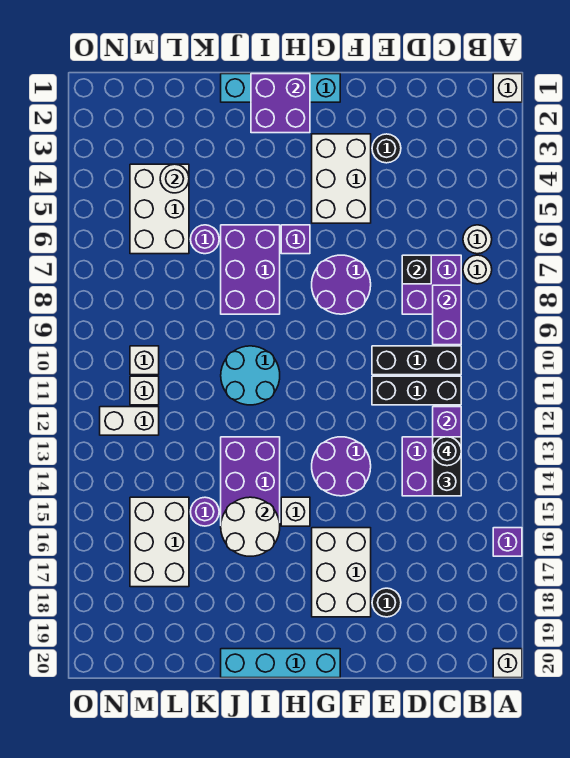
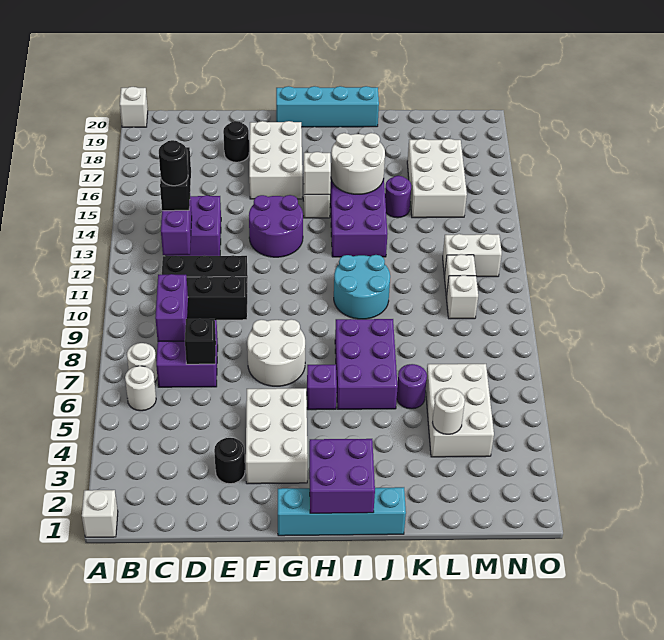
purple 1x1 brick [493,528,522,556] -> none
purple 2x2 round brick [312,255,371,314] -> white 2x2 round brick [247,319,305,386]
none -> white 1x1 brick [304,152,331,195]

